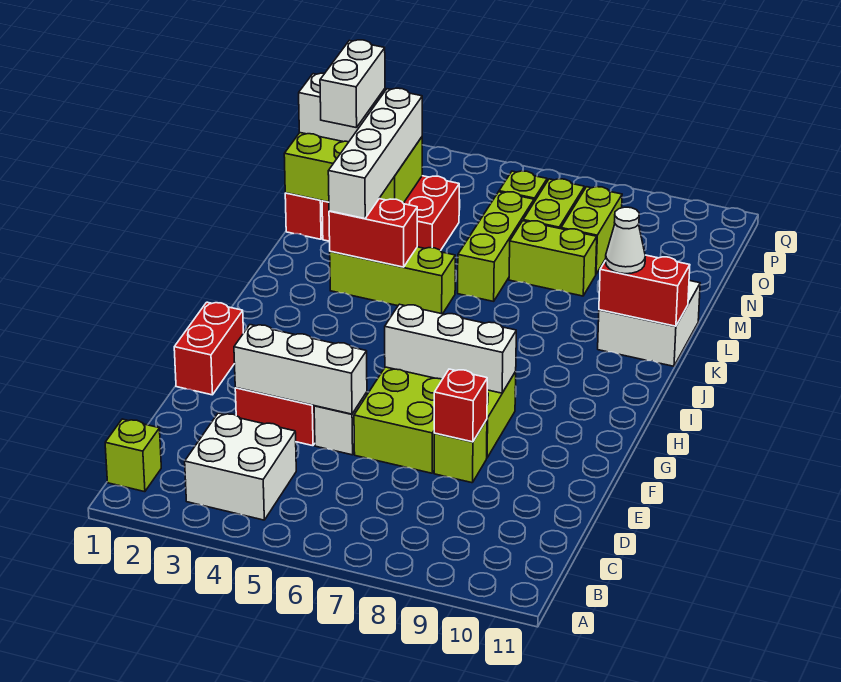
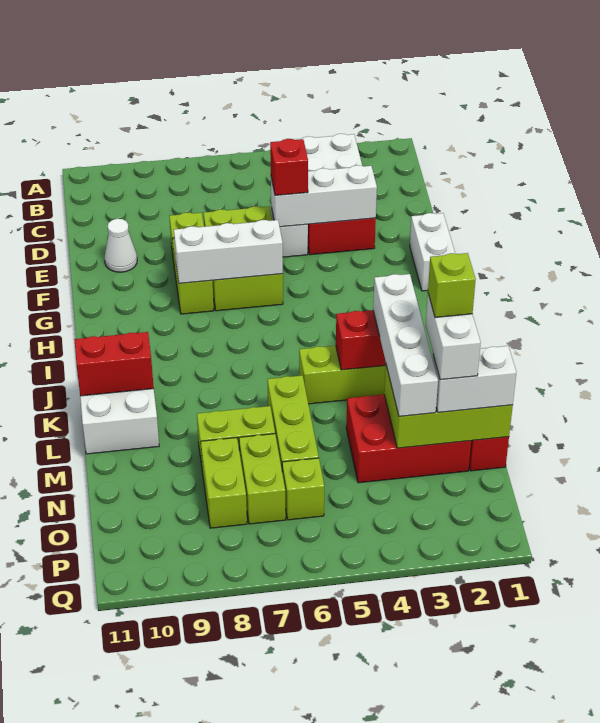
lime 1x1 brick [105,419,161,492] -> lime 1x1 brick moved to [428,253,476,317]
red 1x1 brick [434,369,487,442] -> red 1x1 brick moved to [270,139,308,195]
red 1x2 brick [174,302,243,395] -> white 1x2 brick [410,213,455,291]
white 1x1 cone [606,207,645,274] -> white 1x1 cone moved to [104,219,137,272]

